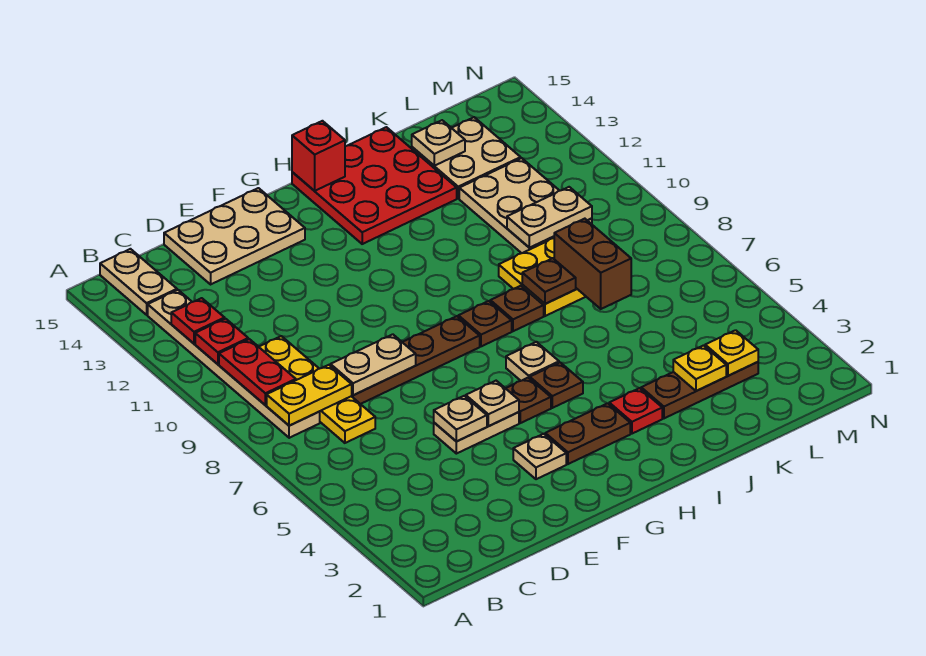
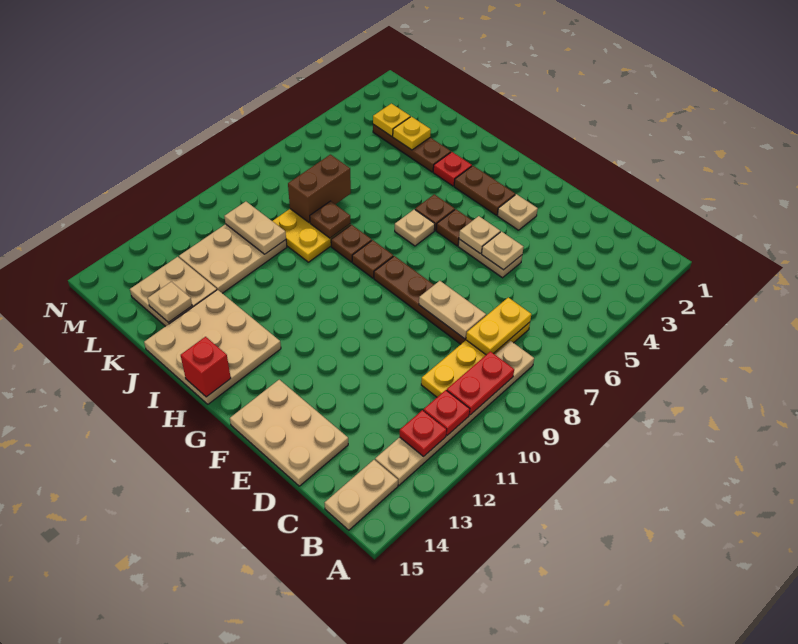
yellow 1x2 plate [267,365,352,426] -> yellow 1x2 plate turned to [466,298,531,355]
red 3x3 plate [292,127,457,244] -> tan 3x3 plate [144,290,281,404]

